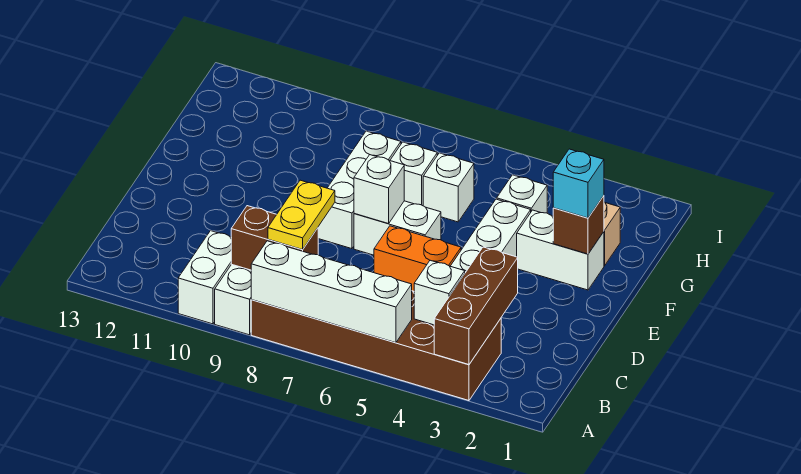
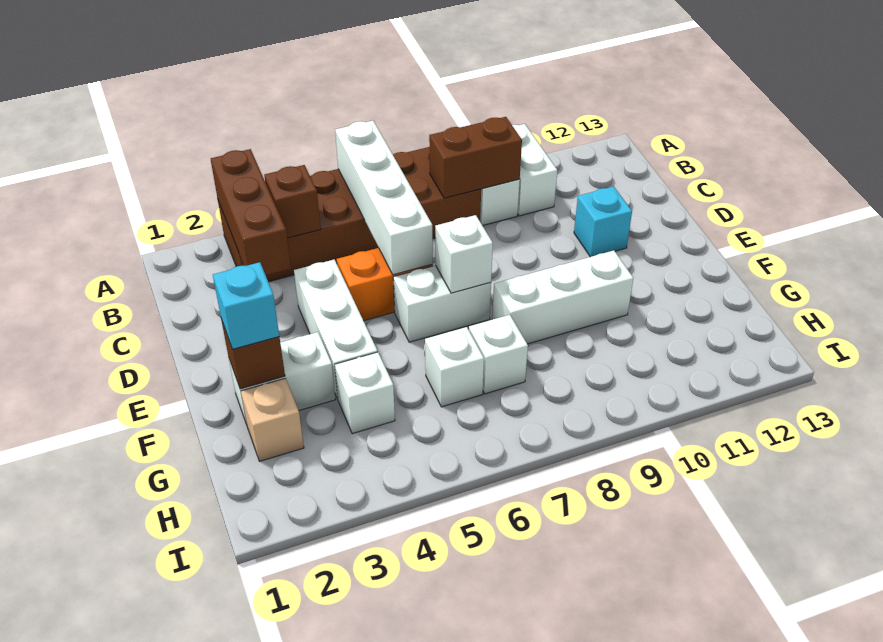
white 1x4 brick [251,241,412,343] -> white 1x4 brick turned to [335,121,433,275]
white 1x1 brick [414,260,465,325] -> brown 1x1 brick [264,165,321,238]
yellow 1x2 plate [268,180,335,249] -> none
none -> cyan 1x1 brick [574,187,632,257]
white 1x3 brick [318,131,401,249] -> white 1x3 brick turned to [492,251,633,344]

